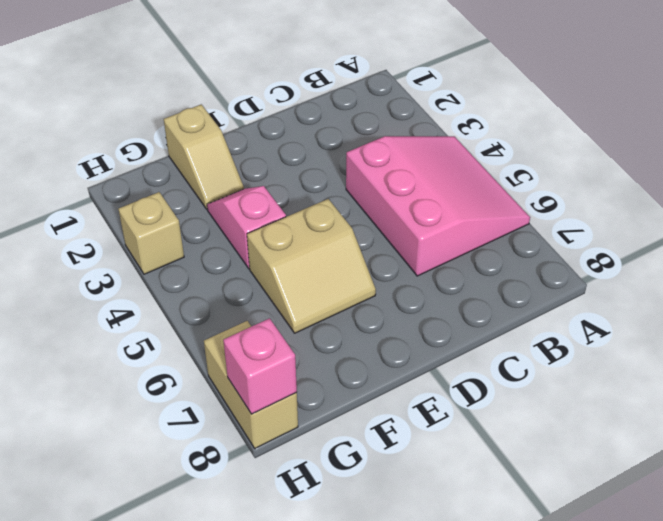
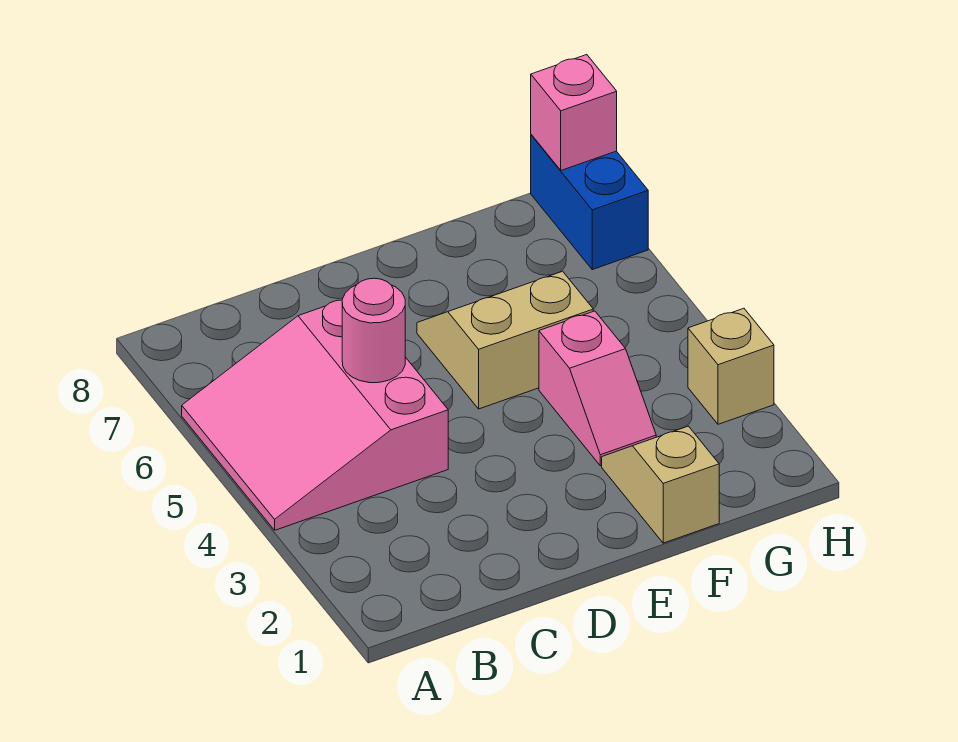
none -> pink 1x1 round brick [342,278,405,383]
tan 1x2 brick [204,321,298,448] -> blue 1x2 brick [531,135,648,270]

